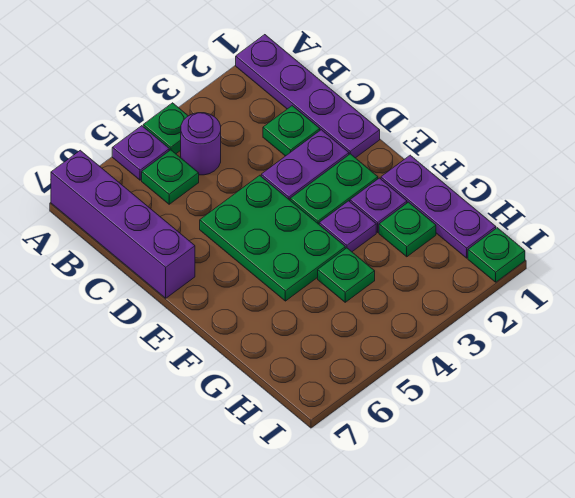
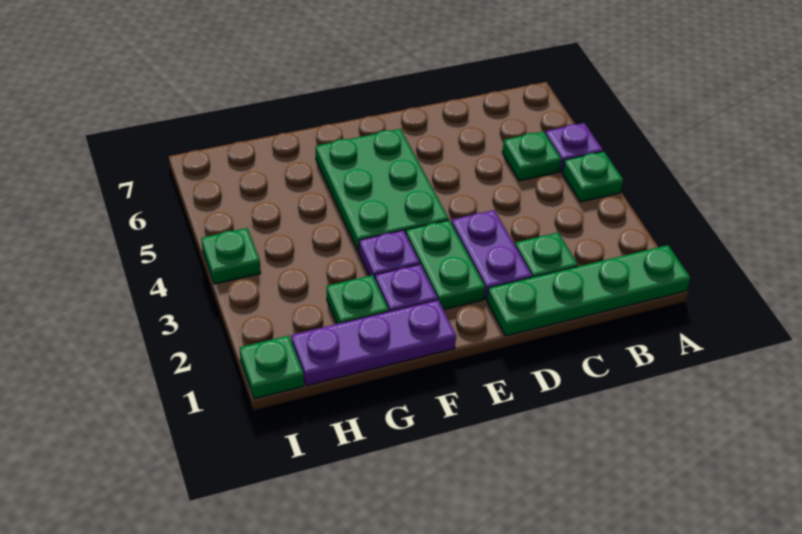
purple 1x4 plate [236,35,380,158] -> green 1x4 plate [487,245,690,336]
purple 1x4 brick [51,150,195,298] -> none
purple 1x1 round brick [181,113,221,175] -> none
green 2x3 plate [200,175,345,301] -> green 2x3 plate turned to [316,129,449,252]
green 1x1 plate [318,248,375,302] -> green 1x1 plate moved to [201,228,261,284]

